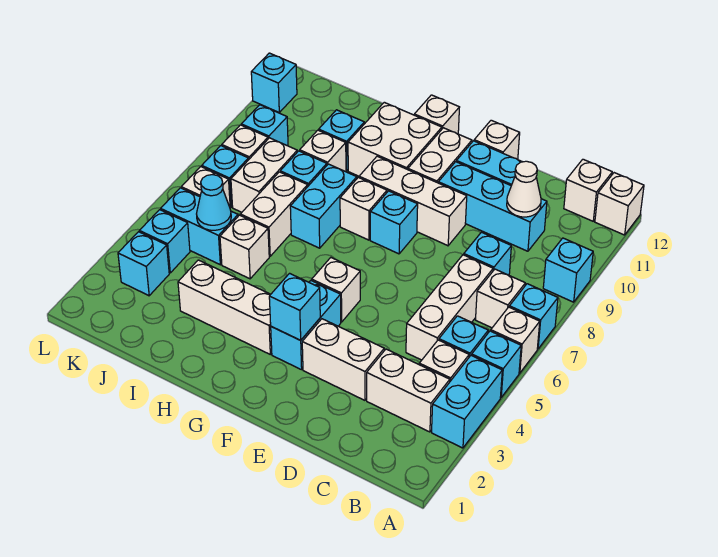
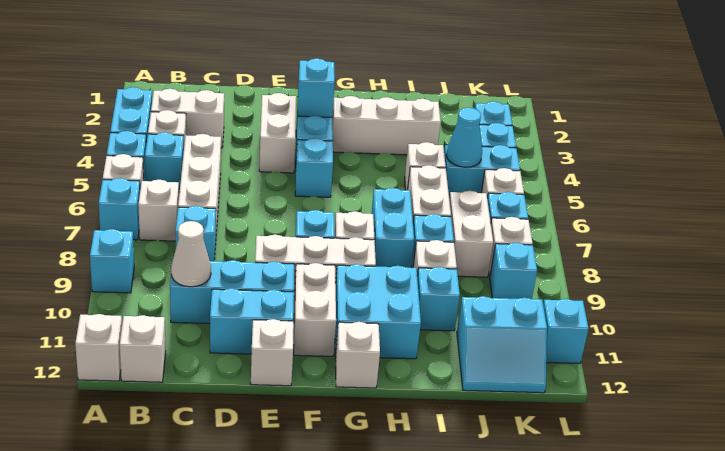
white 1x2 brick [302,319,384,400] -> white 1x2 brick turned to [259,93,296,173]
white 1x1 brick [312,258,360,322] -> cyan 1x1 brick [295,138,333,197]
white 2x2 brick [348,102,442,176] -> cyan 2x2 brick [335,264,421,359]
none -> cyan 2x2 slope [457,296,547,393]

